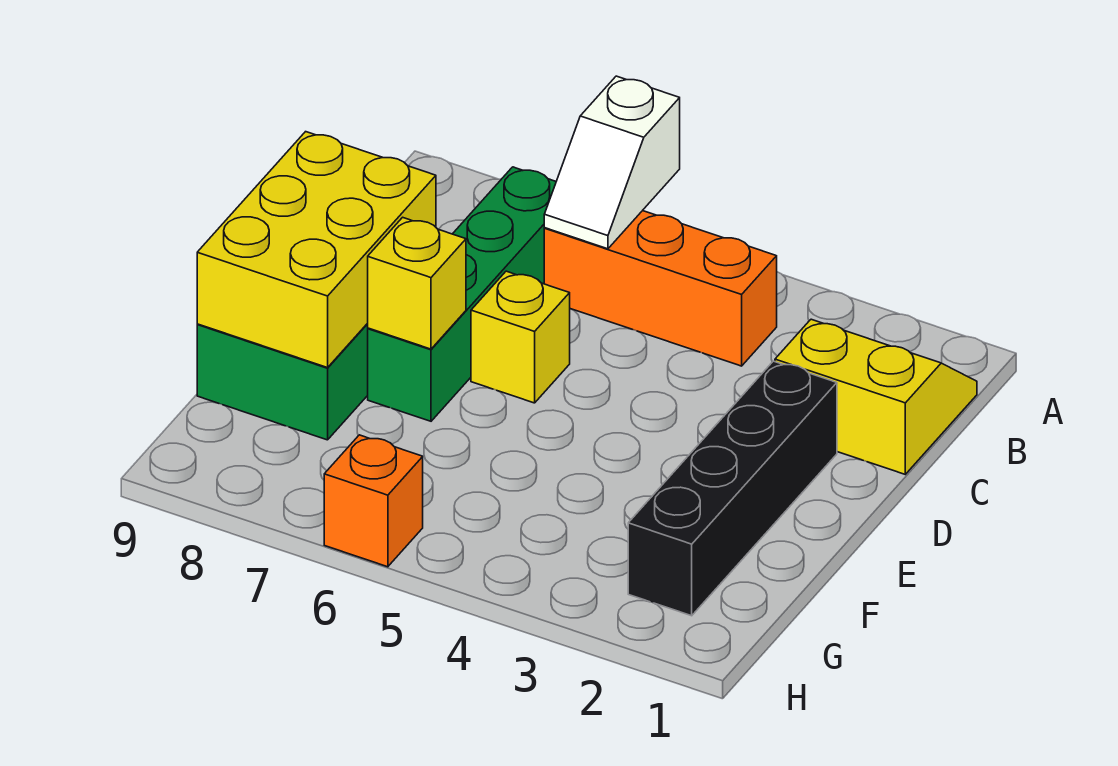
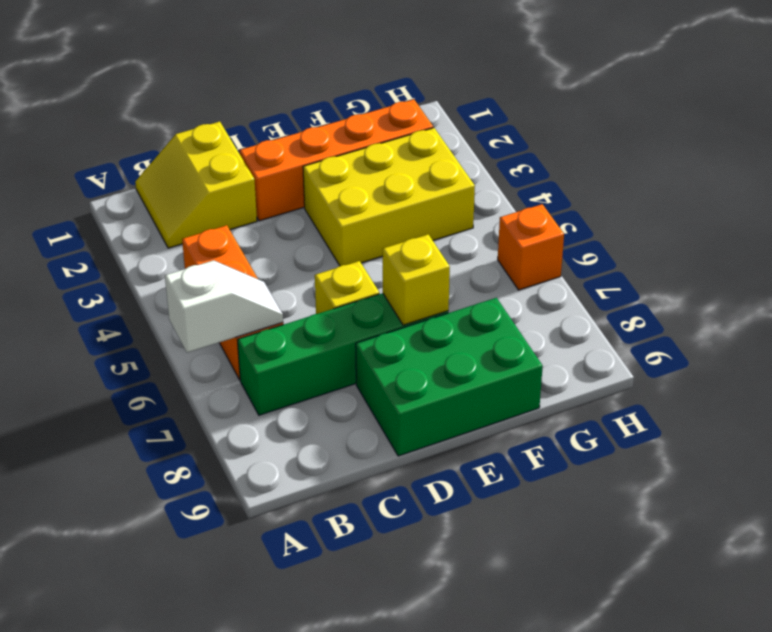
black 1x4 brick [628,361,837,616] -> orange 1x4 brick [240,99,433,221]
yellow 2x3 brick [197,132,436,368] -> yellow 2x3 brick moved to [303,128,475,266]

